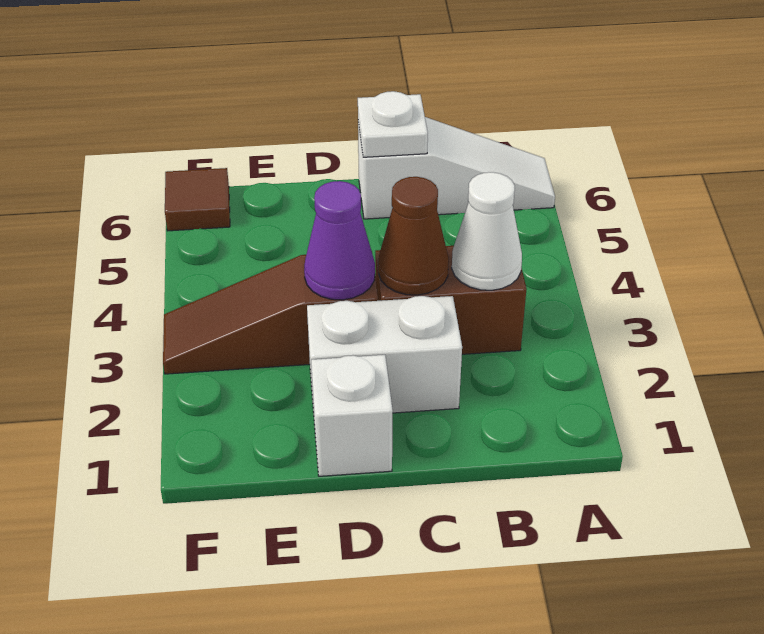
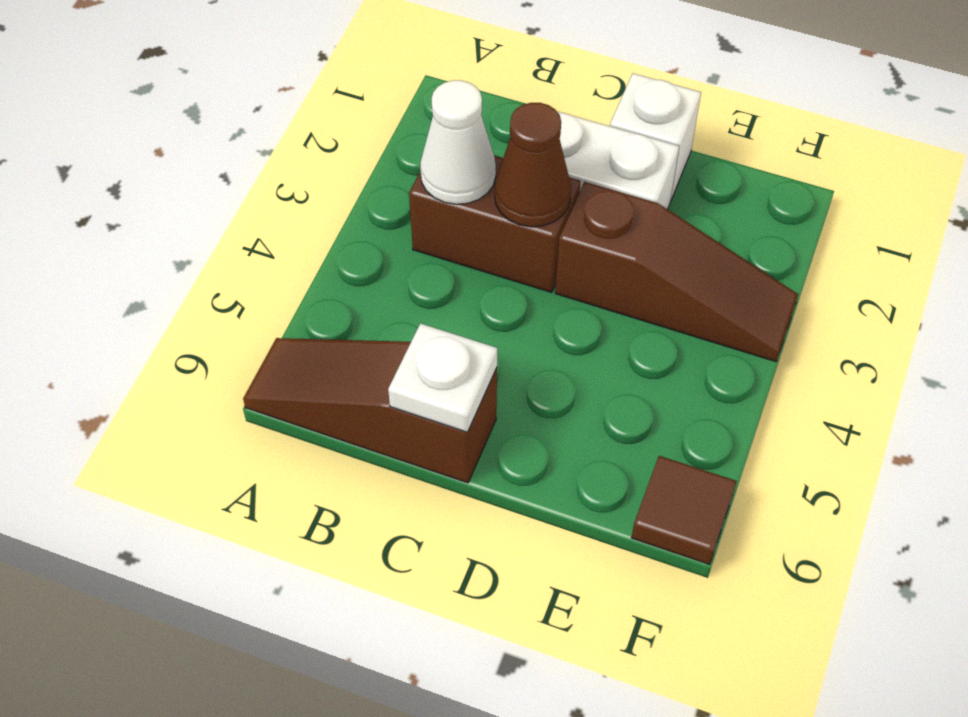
white 1x3 slope [358,117,555,219] -> brown 1x3 slope [243,338,497,483]
purple 1x1 cone [304,181,375,300] -> none

